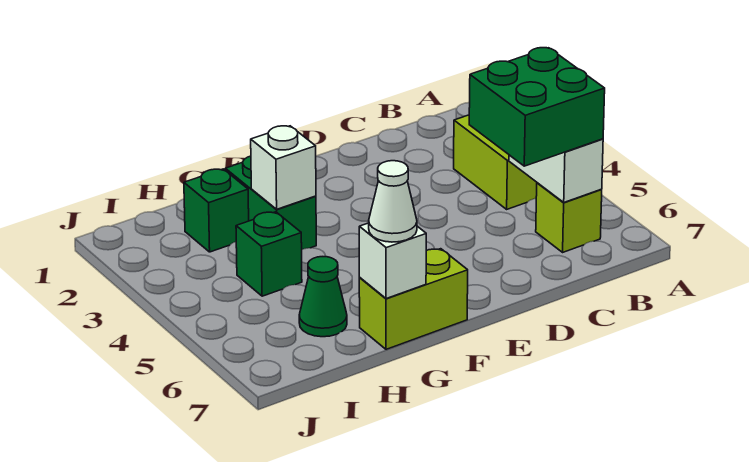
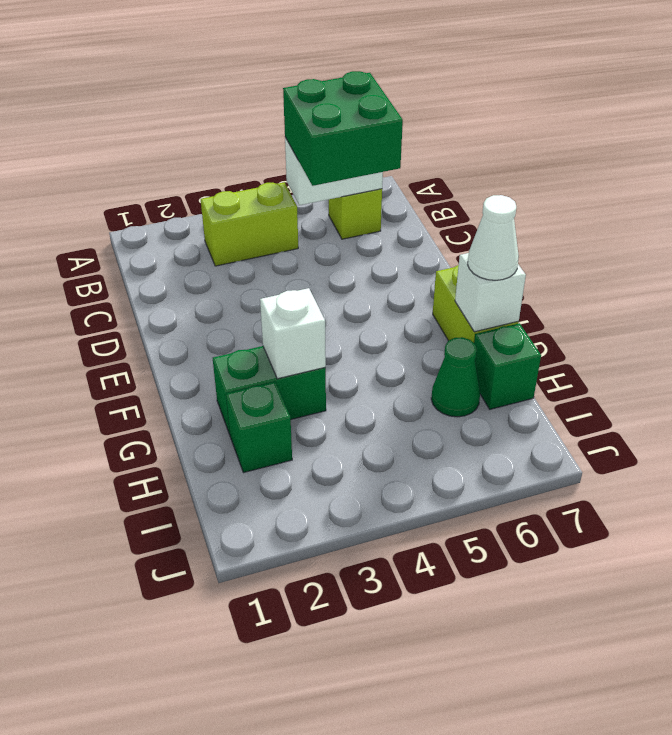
green 1x1 brick [236,212,302,296] -> green 1x1 brick moved to [474,323,541,409]

